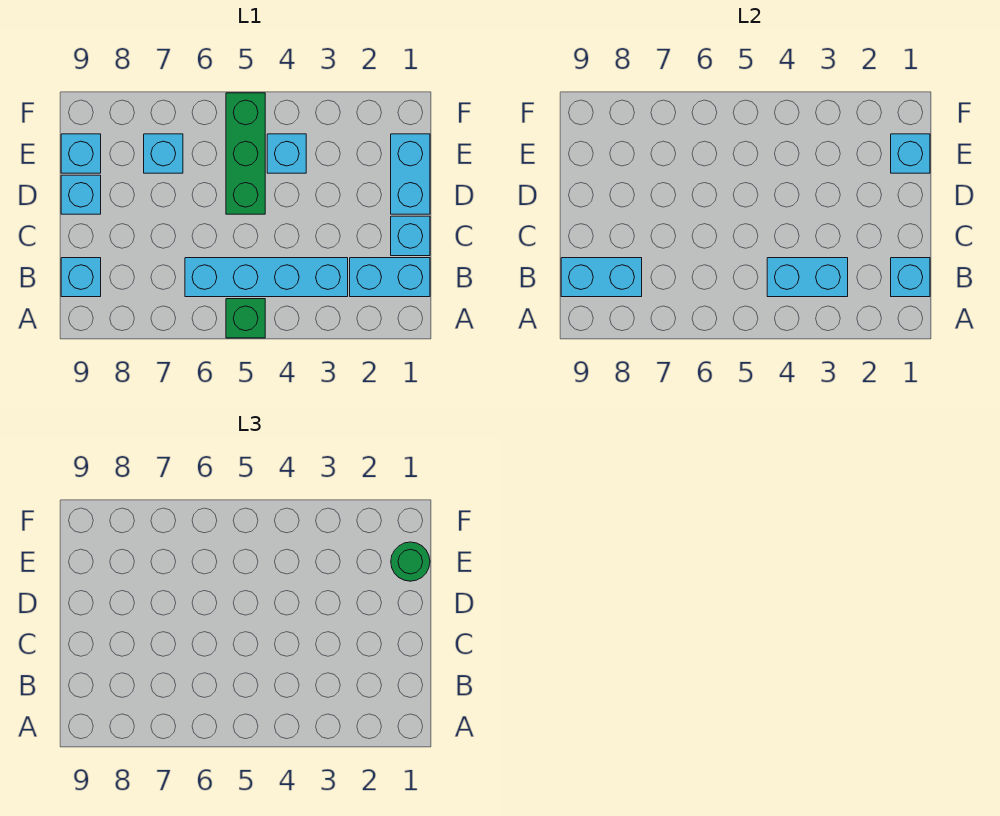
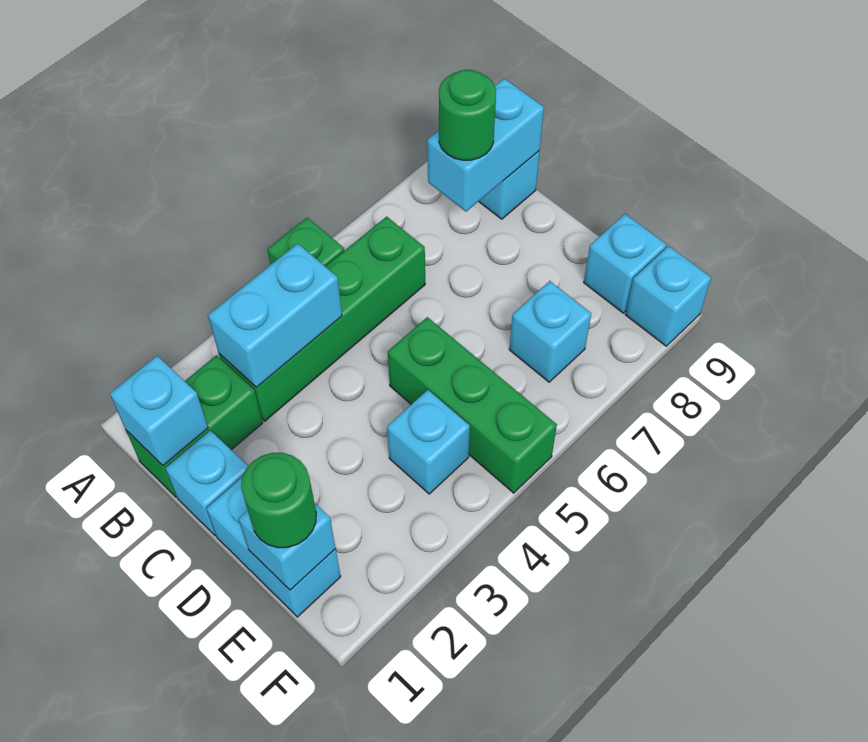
cyan 1x2 brick [350,258,430,297] -> green 1x2 brick [126,355,263,497]
cyan 1x4 brick [185,258,348,297] -> green 1x4 brick [219,217,425,421]
none -> green 1x1 round brick [439,70,496,160]
cyan 1x1 brick [61,175,101,214] -> cyan 1x1 brick moved to [625,246,711,346]

